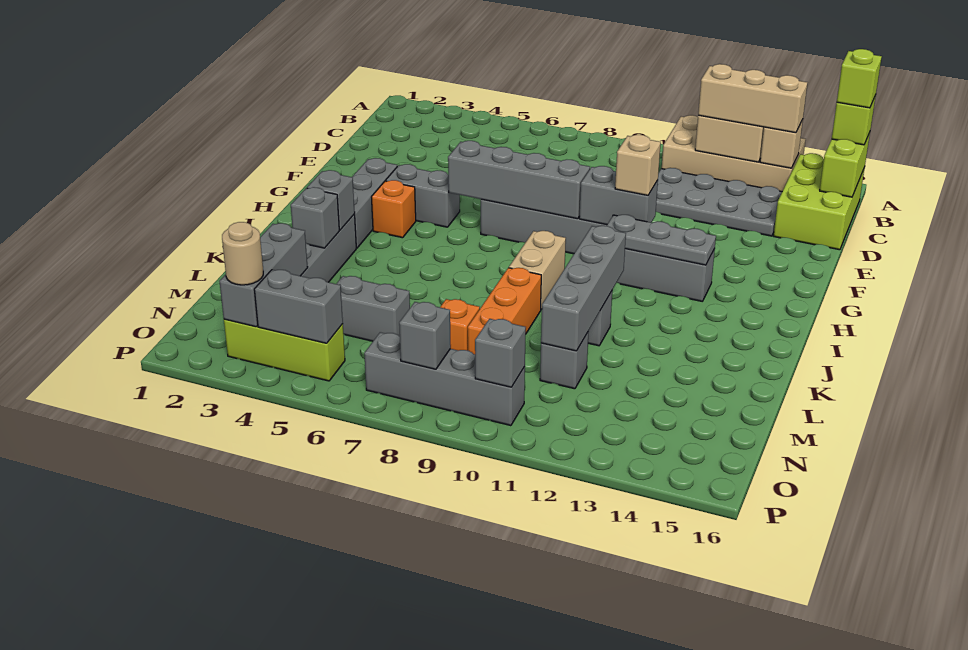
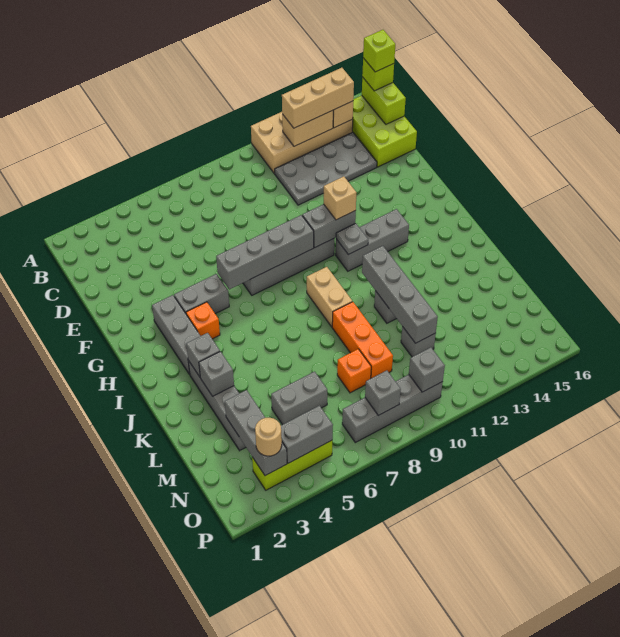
grey 1x3 plate [607,215,716,265] -> grey 1x1 plate [336,223,368,255]

